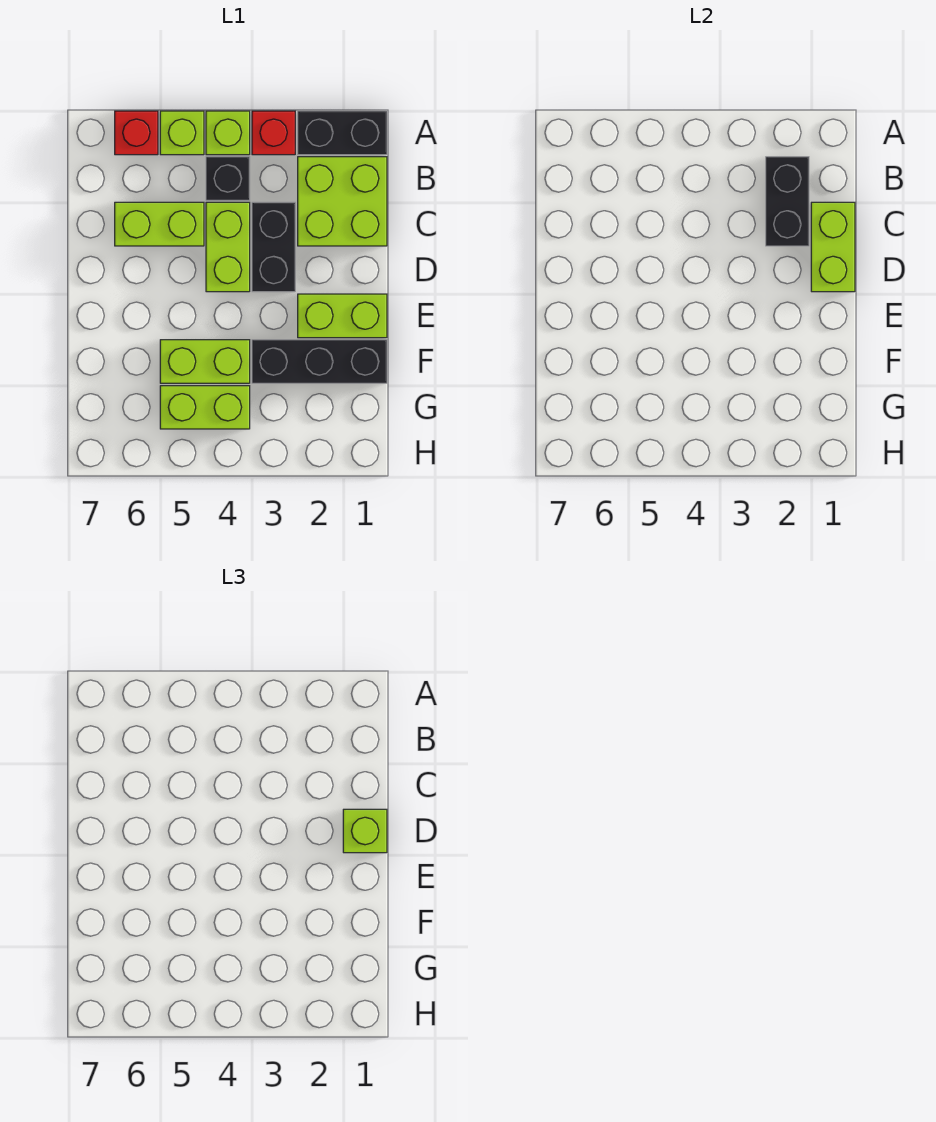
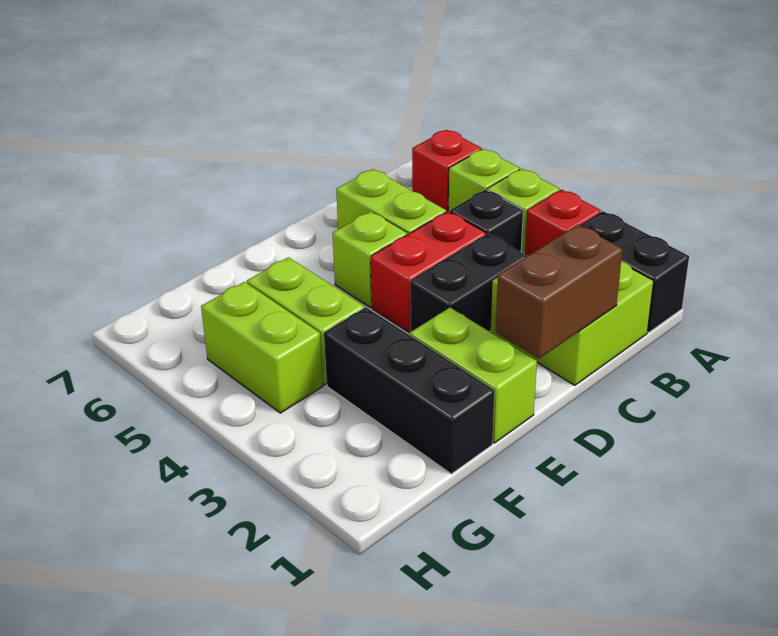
black 1x2 brick [766,157,809,246] -> none
lime 1x2 brick [811,202,855,292] -> brown 1x2 brick [496,225,622,359]
lime 1x2 brick [206,202,250,292] -> red 1x2 brick [371,211,486,332]
lime 1x1 brick [343,809,387,853] -> lime 1x1 brick moved to [333,212,407,307]

